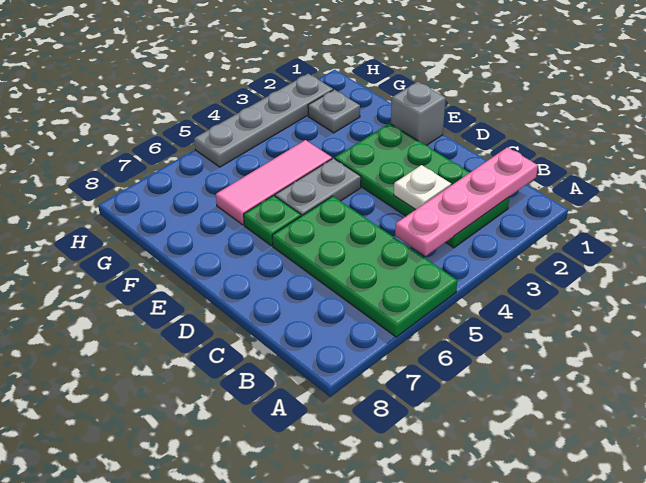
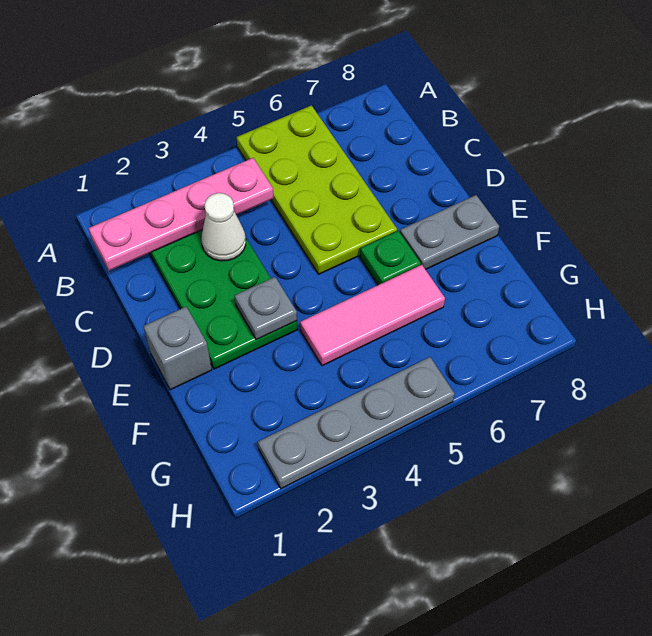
green 2x4 plate [272,196,457,337] -> lime 2x4 plate [237,105,397,274]
white 1x1 plate [394,165,451,210] -> white 1x1 cone [201,193,246,261]
grey 1x2 plate [275,158,361,216] -> grey 1x2 plate moved to [400,195,499,270]
grey 1x1 plate [308,90,360,133] -> grey 1x1 plate moved to [234,277,297,340]

